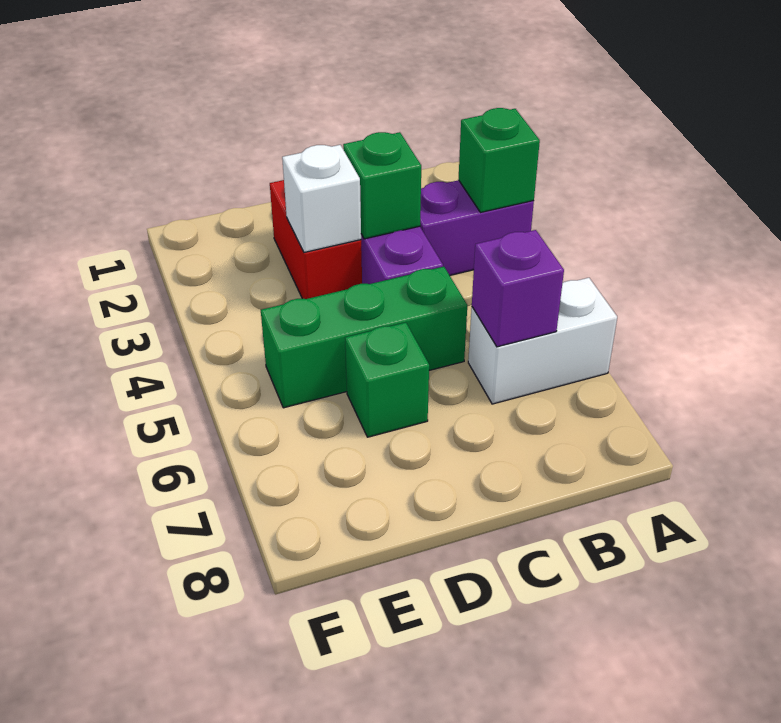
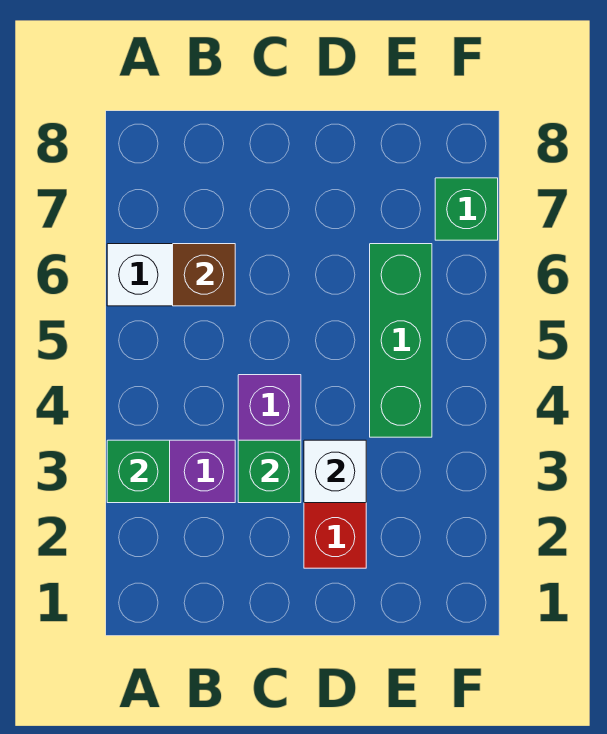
purple 1x1 brick [472,230,564,347] -> brown 1x1 brick [173,244,235,306]
green 1x3 brick [261,267,467,408] -> green 1x3 brick turned to [370,244,432,437]
green 1x1 brick [345,323,429,437] -> green 1x1 brick moved to [435,178,498,240]

